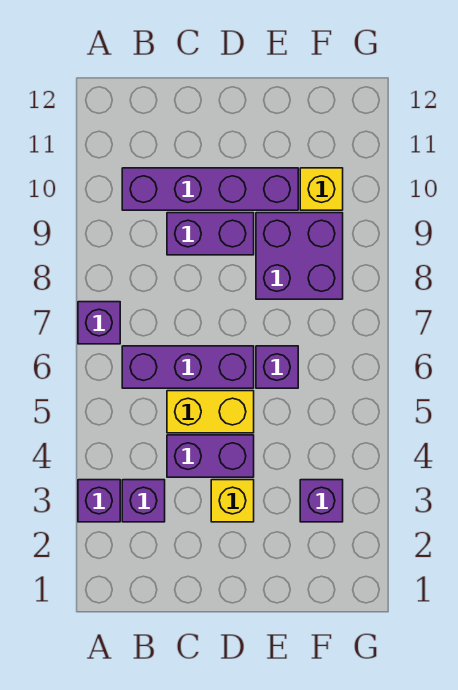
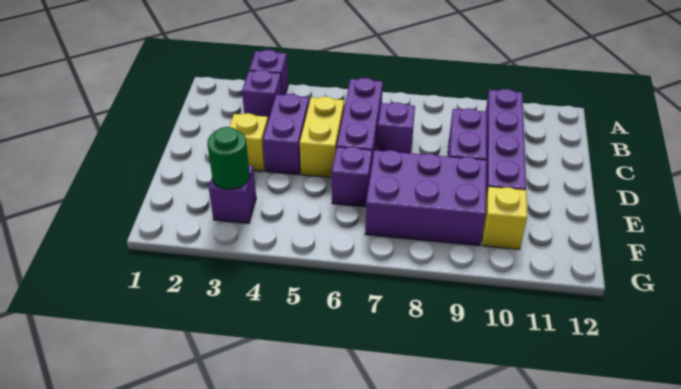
purple 1x1 brick [78,302,120,344] -> purple 1x1 brick moved to [377,102,415,153]
purple 2x2 brick [256,213,343,299] -> purple 2x3 brick [365,150,487,246]
none -> green 1x1 round brick [207,127,250,189]

